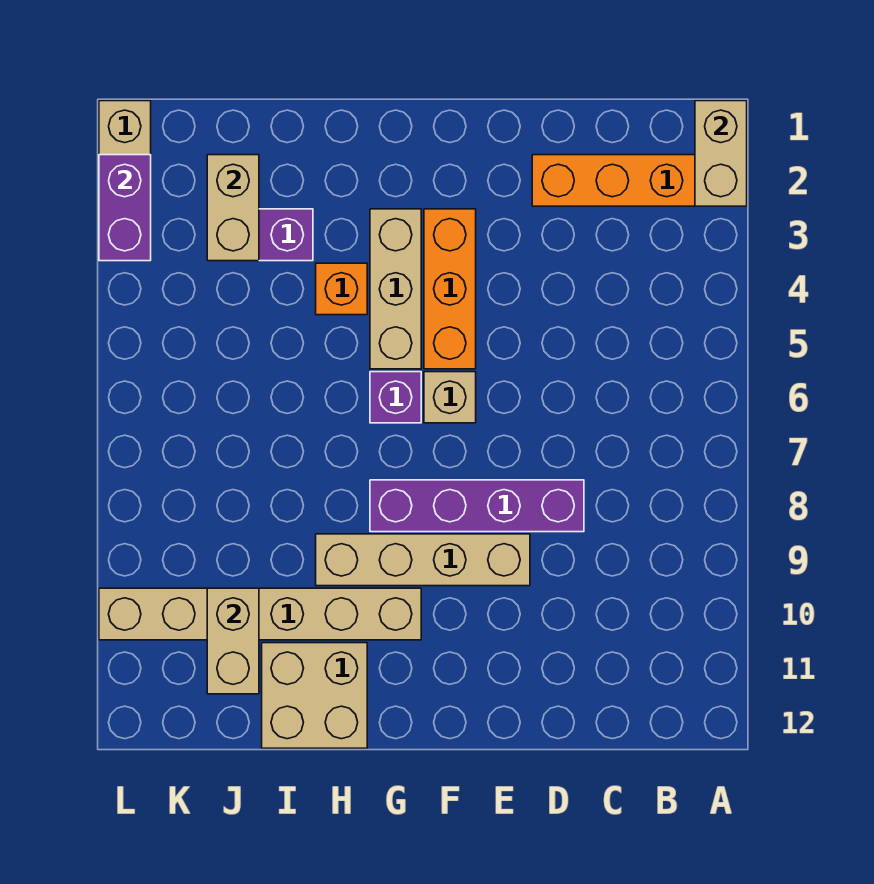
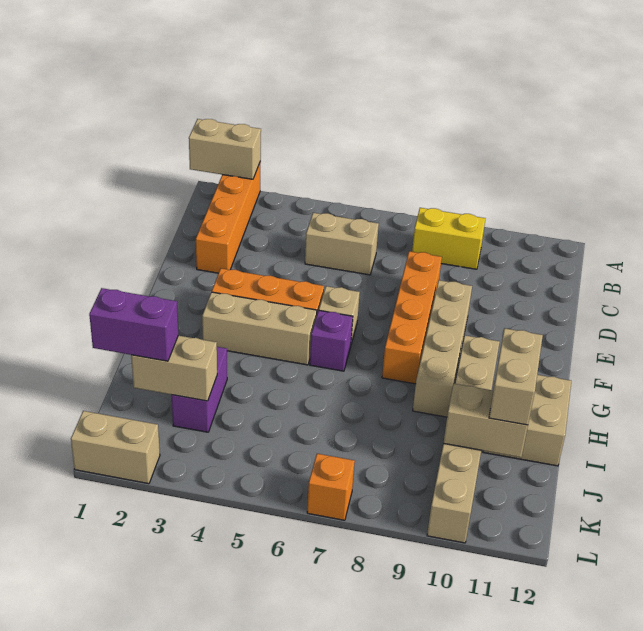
none -> yellow 1x2 brick [412,208,486,269]
none -> tan 1x2 brick [305,213,379,275]
purple 1x4 brick [370,480,584,532] -> orange 1x4 brick [382,251,442,384]
orange 1x1 brick [316,263,367,315] -> orange 1x1 brick moved to [307,454,355,520]
none -> tan 1x2 brick [489,328,543,425]
purple 1x2 brick [99,155,151,261] -> purple 1x2 brick moved to [89,288,178,361]

